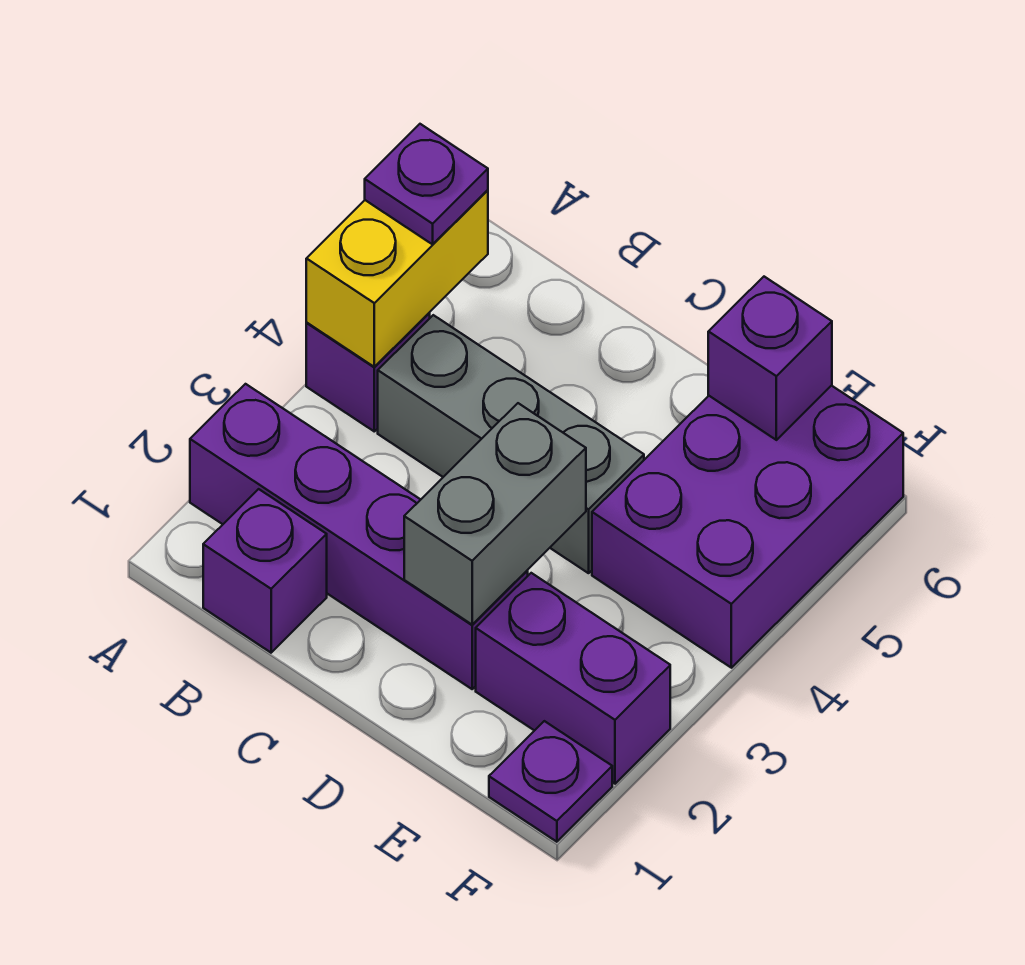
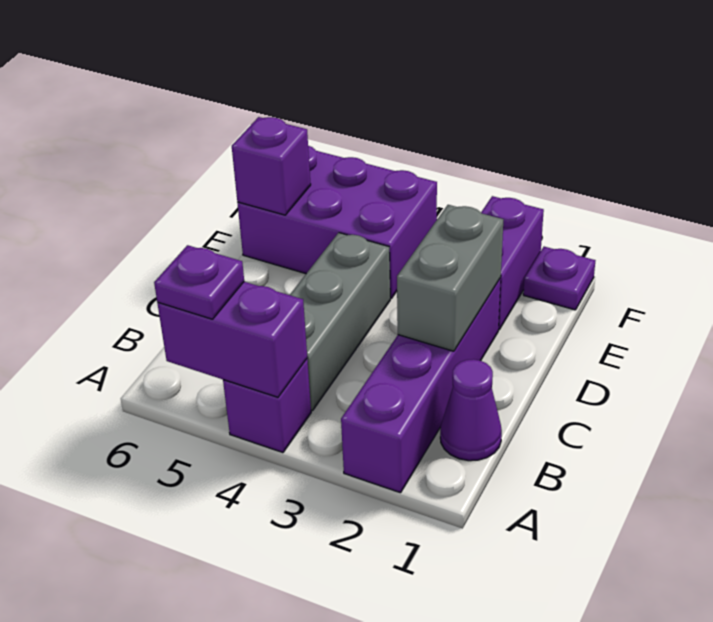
yellow 1x2 brick [306,190,488,367] -> purple 1x2 brick [157,282,307,397]
purple 1x1 brick [203,489,327,653] -> purple 1x1 cone [440,359,502,461]
grey 1x2 brick [404,403,586,625] -> grey 1x2 brick turned to [397,205,503,351]

